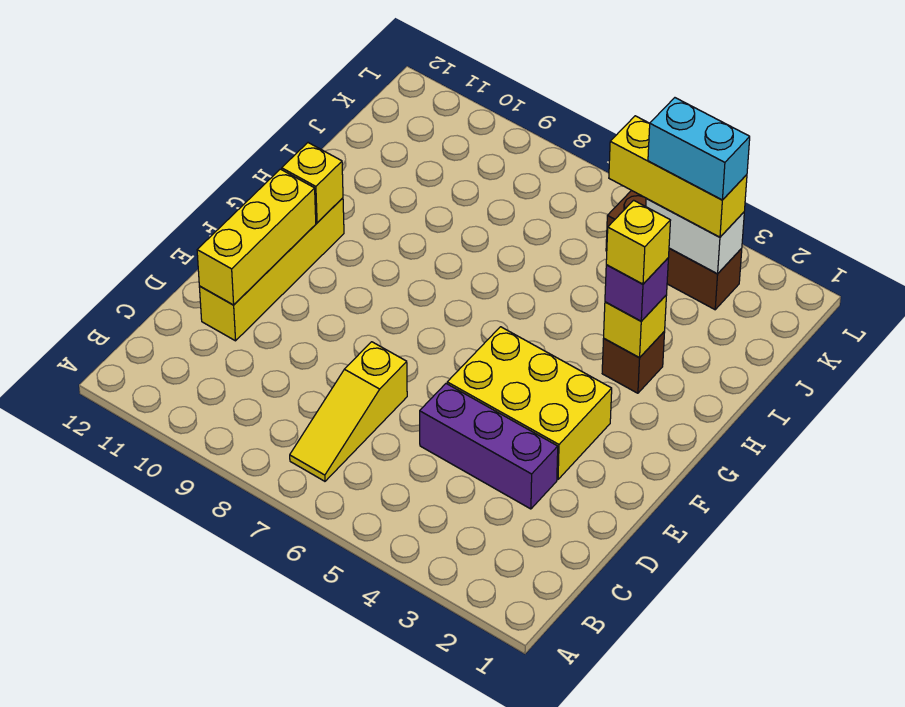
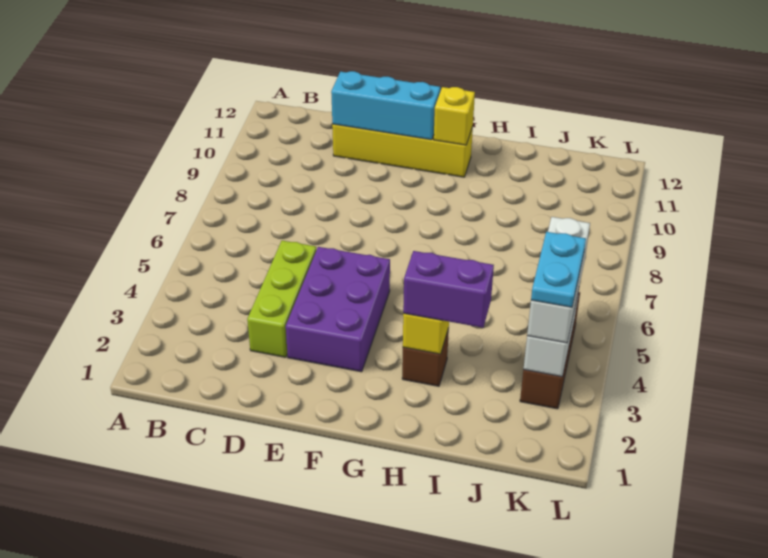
yellow 1x3 slope [290,342,407,481] -> none
purple 1x3 brick [420,384,558,509] -> lime 1x3 brick [247,240,316,357]
yellow 1x3 brick [197,169,316,305] -> cyan 1x3 brick [331,71,440,140]
yellow 2x3 brick [447,327,612,479] -> purple 2x3 brick [286,247,390,372]
purple 1x1 brick [605,258,668,321] -> purple 1x2 brick [403,251,494,328]
yellow 1x1 brick [606,200,671,284] -> none
yellow 1x3 brick [609,116,747,237] -> white 1x3 brick [527,217,590,343]
cyan 1x2 brick [648,98,750,200] -> cyan 1x2 plate [531,232,586,307]

